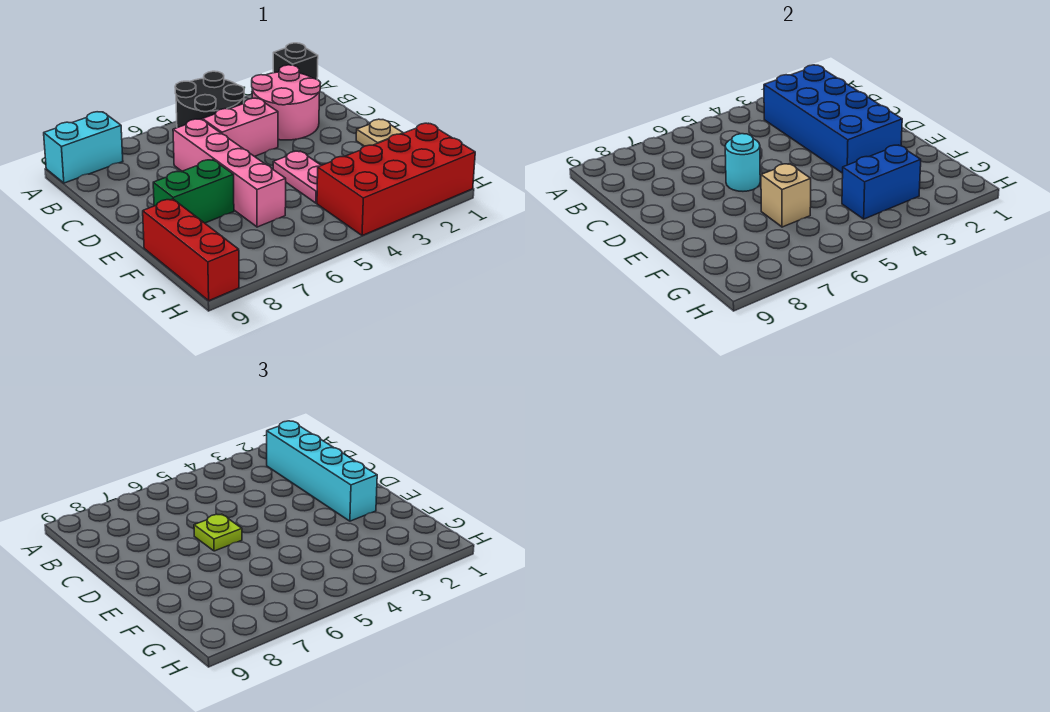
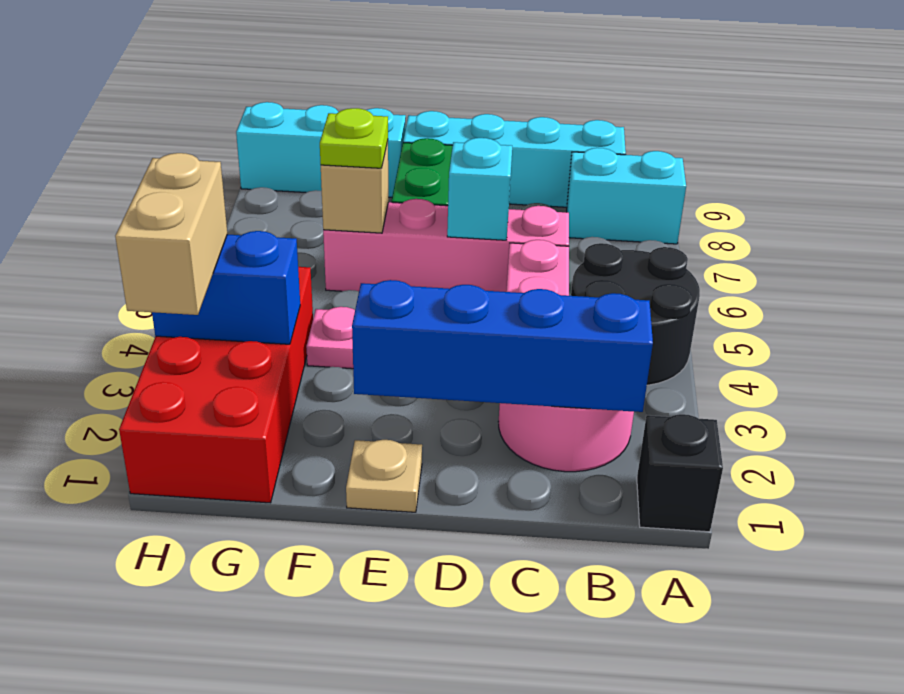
cyan 1x2 brick [44,112,123,183] -> cyan 1x2 brick turned to [567,148,686,244]
blue 2x4 brick [764,65,902,173] -> blue 1x4 brick [352,280,653,412]
cyan 1x4 brick [267,421,377,521] -> cyan 1x4 brick moved to [403,111,626,207]
cyan 1x1 round brick [725,134,760,191] -> cyan 1x1 brick [447,138,512,240]
lime 1x1 plate [194,514,242,551] -> lime 1x1 plate moved to [320,108,388,168]
red 1x3 brick [143,199,239,301] -> cyan 1x3 brick [236,102,406,197]
blue 1x2 brick [842,145,921,219] -> blue 1x2 brick turned to [152,231,300,344]
none -> tan 1x2 brick [115,153,227,315]

